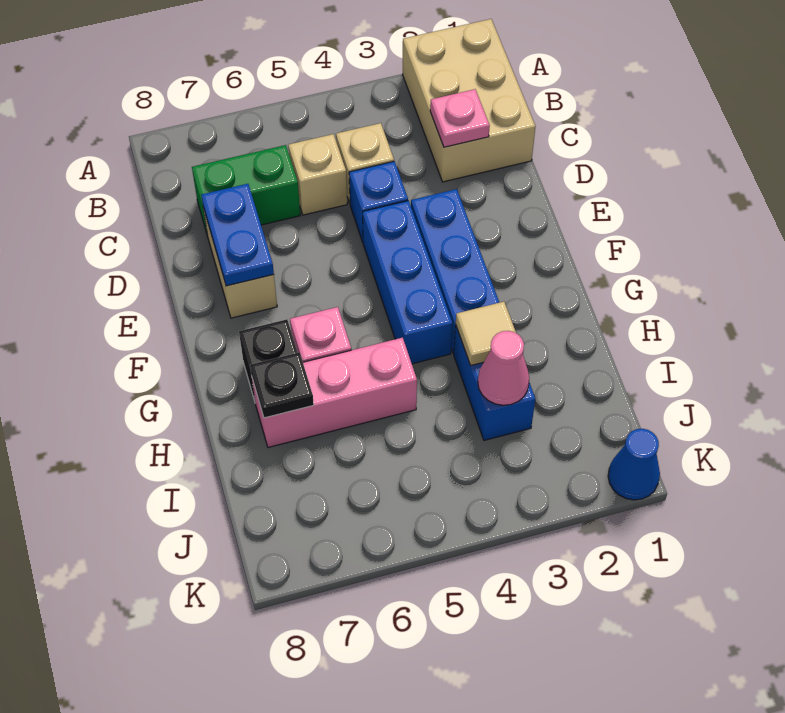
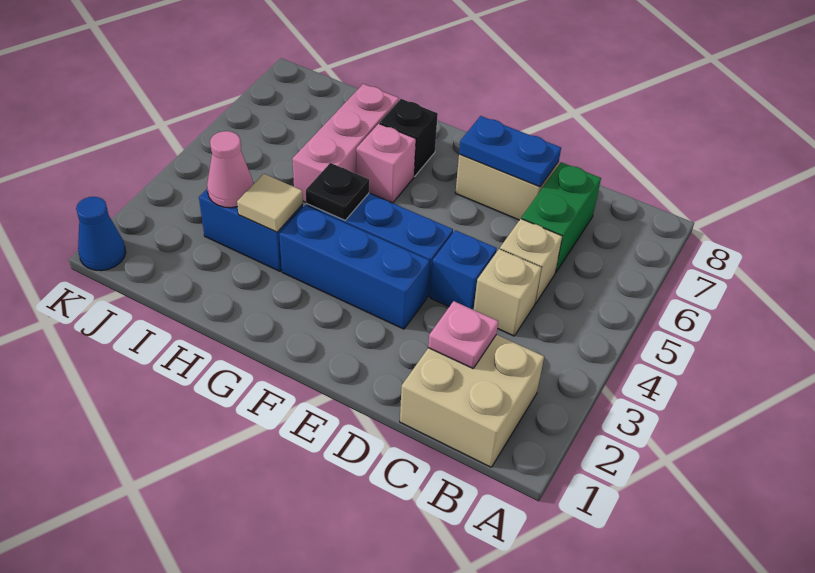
tan 2x3 brick [403,19,536,182] -> tan 2x2 brick [400,335,544,467]
black 1x1 plate [250,352,314,418] -> black 1x1 plate moved to [306,163,369,220]

